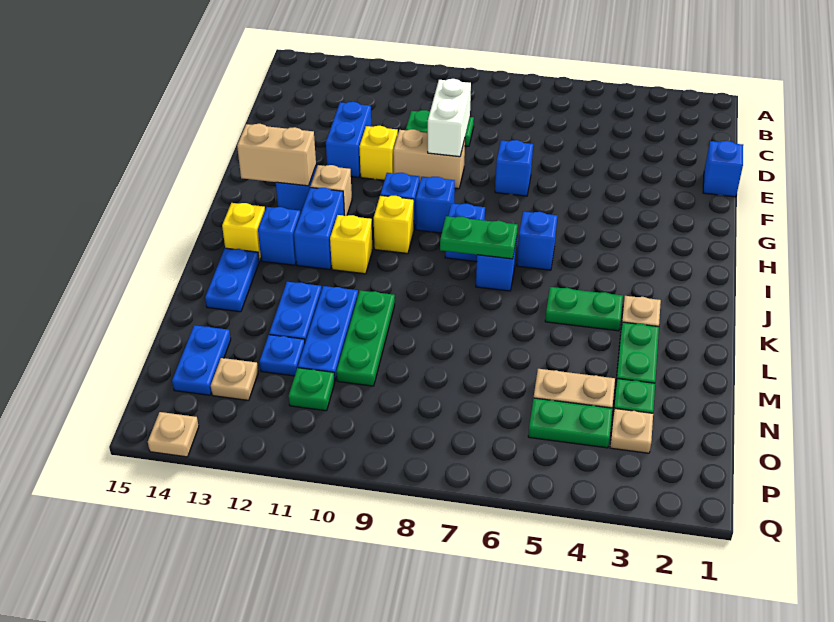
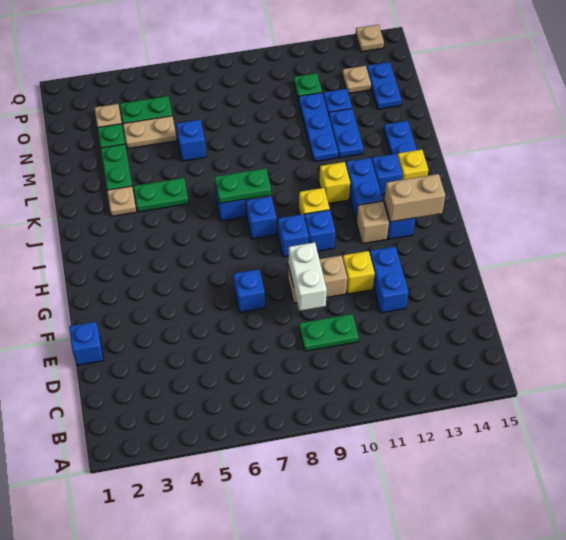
blue 1x1 brick [517,212,557,270] -> blue 1x1 brick moved to [176,120,206,161]
green 1x3 plate [336,290,395,386] -> none

